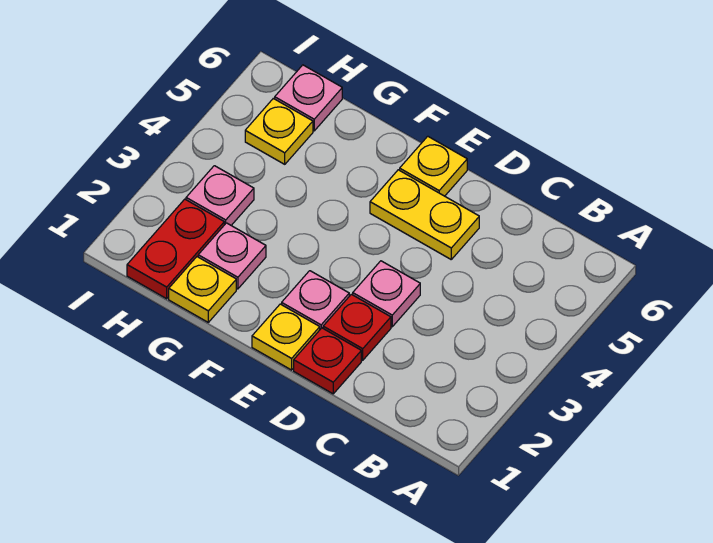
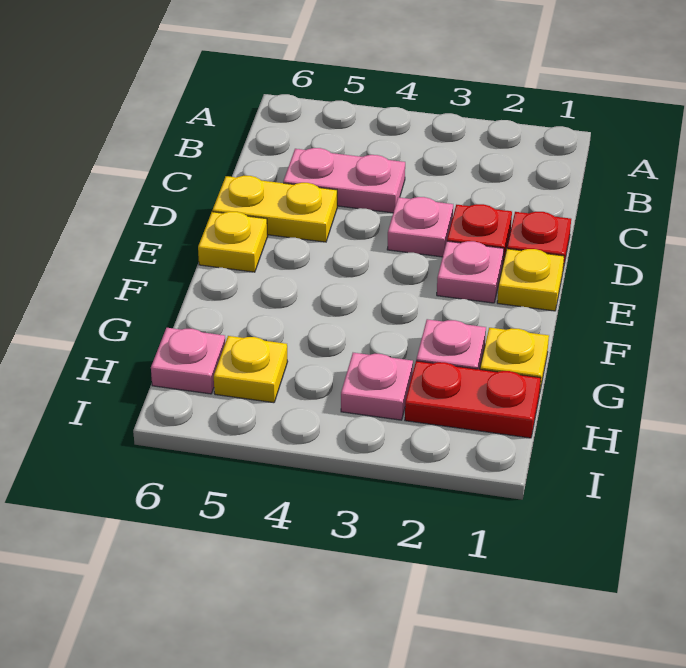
none -> pink 1x2 plate [283,148,405,213]
yellow 1x2 plate [370,170,479,259] -> yellow 1x2 plate turned to [212,176,337,242]

